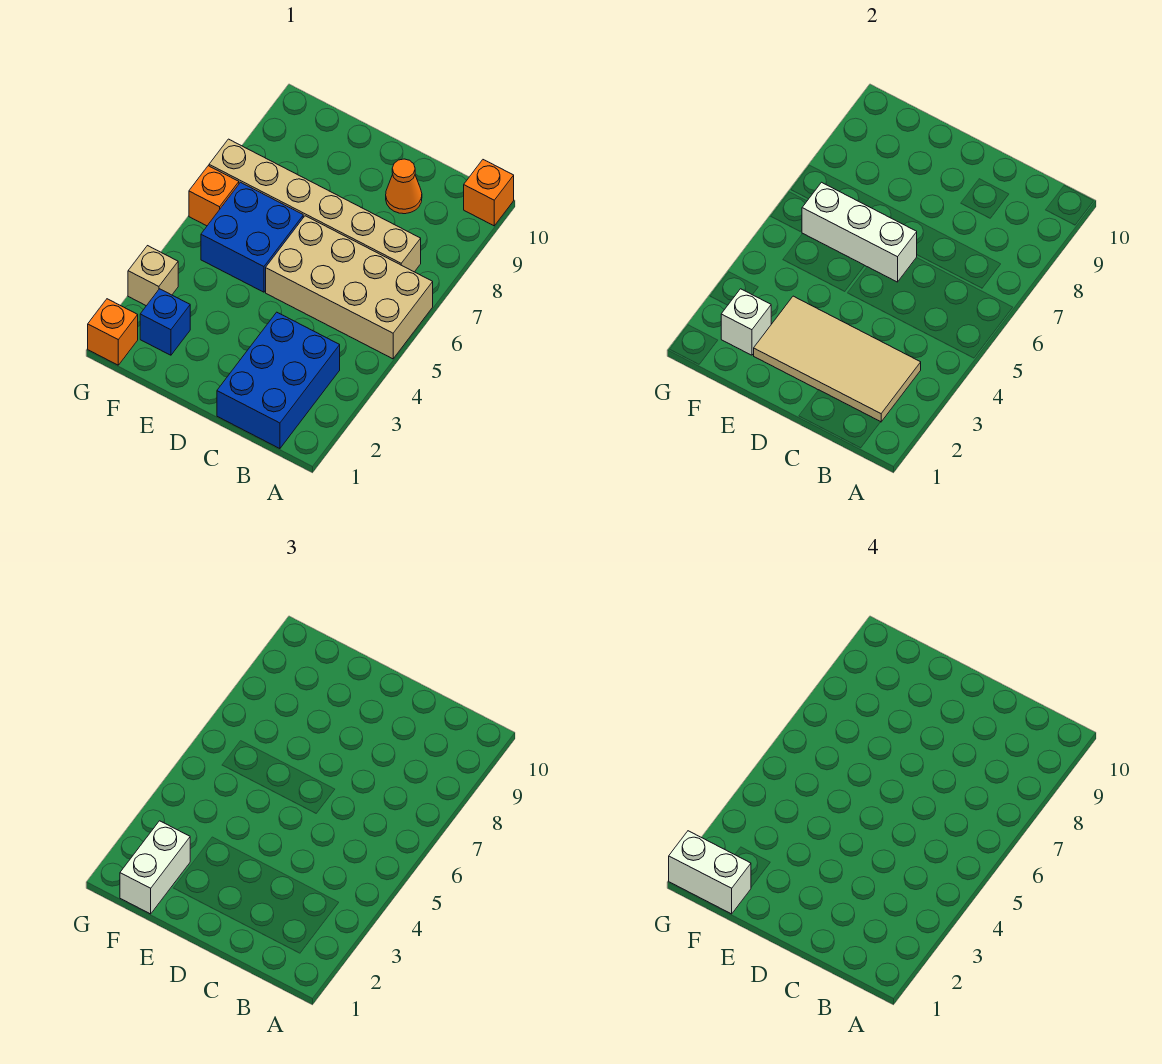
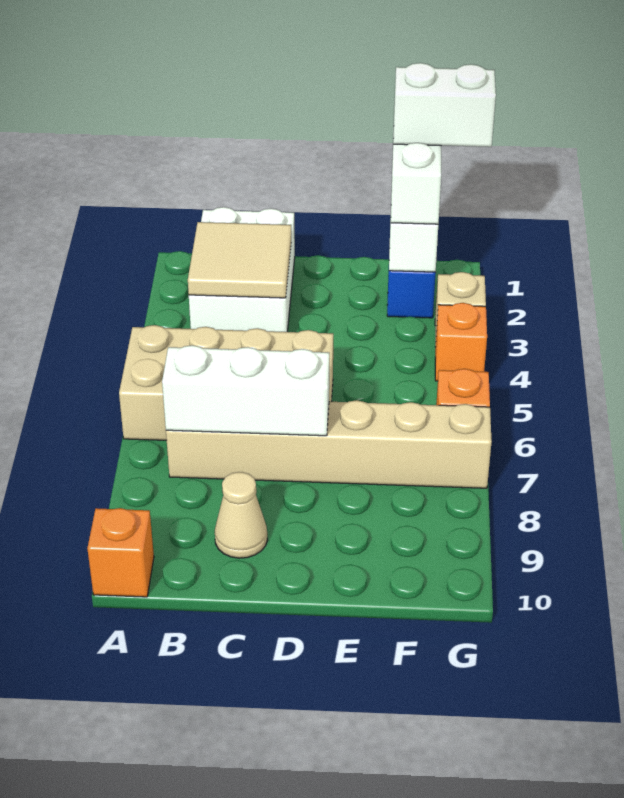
blue 2x3 brick [217,312,340,449] -> white 2x3 brick [189,207,295,332]
tan 2x4 tile [754,296,921,422] -> tan 2x2 tile [188,222,291,298]
orange 1x1 cone [386,159,422,214] -> tan 1x1 cone [215,472,267,558]
white 1x3 brick [802,182,917,282] -> white 1x3 brick moved to [162,345,329,436]
blue 2x2 brick [201,182,303,292] -> none
orange 1x1 brick [88,299,138,365] -> orange 1x1 brick moved to [435,303,487,381]

